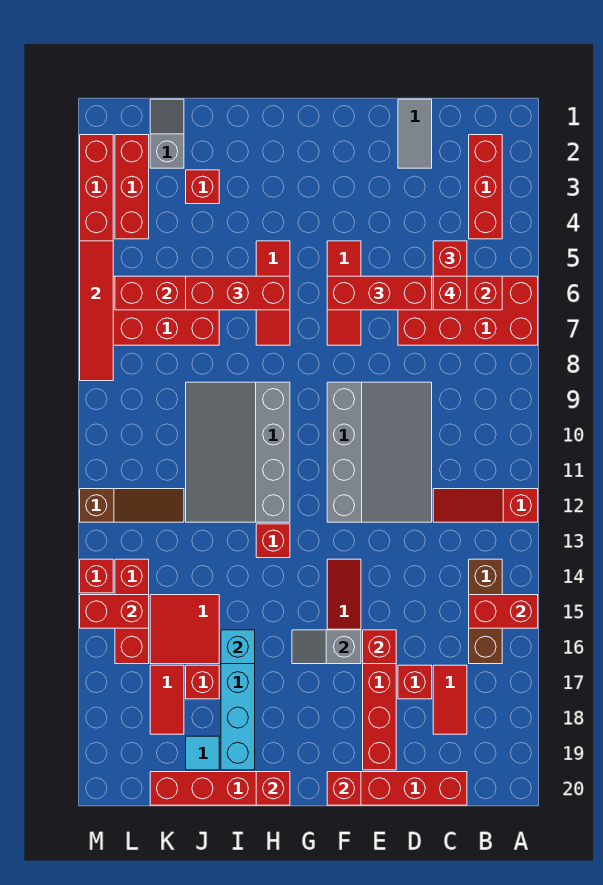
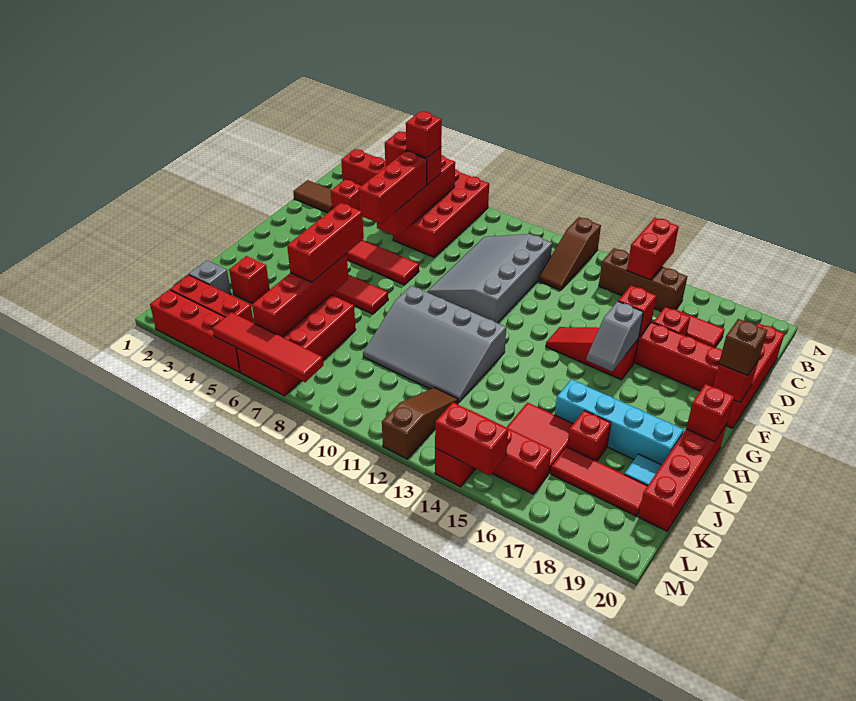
red 1x3 slope [433,489,538,522] -> brown 1x3 slope [539,217,601,290]
grey 1x2 tile [398,99,432,168] -> brown 1x2 tile [293,180,332,213]
grey 3x4 slope [327,382,432,522] -> grey 3x4 slope turned to [428,234,552,323]
none -> brown 1x1 brick [719,319,767,376]
red 1x1 brick [256,524,290,558] -> red 1x1 brick moved to [331,179,361,210]
cyan 1x1 brick [221,630,255,664] -> none
red 1x2 tile [150,665,184,734] -> red 1x3 tile [551,447,647,516]
red 1x2 brick [80,595,149,628] -> red 1x2 brick turned to [435,403,508,475]

